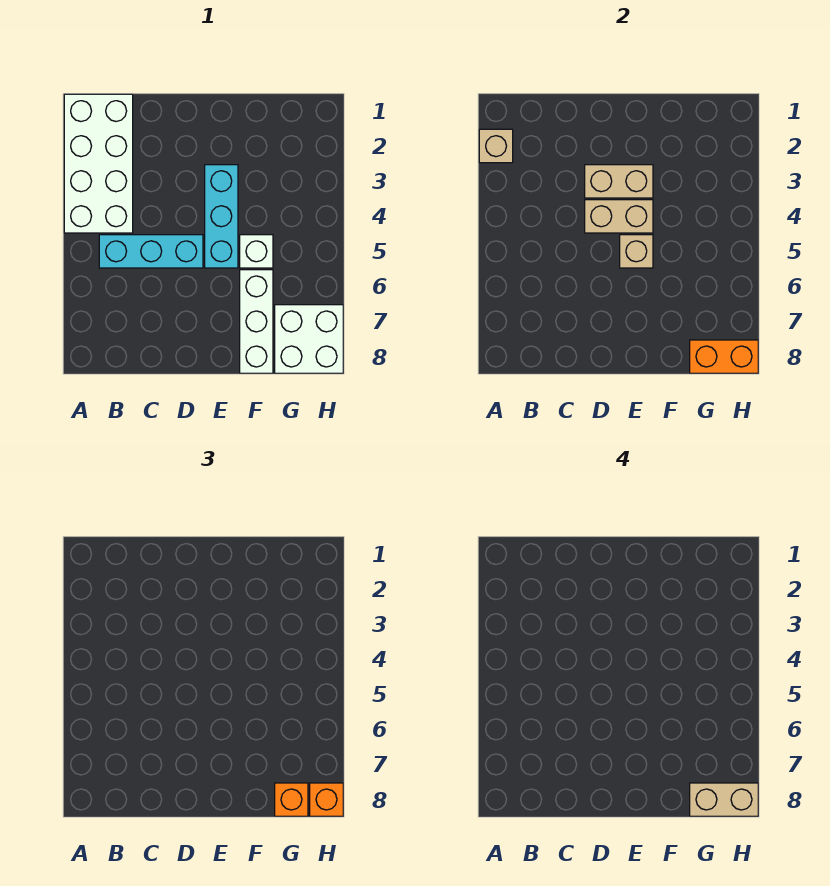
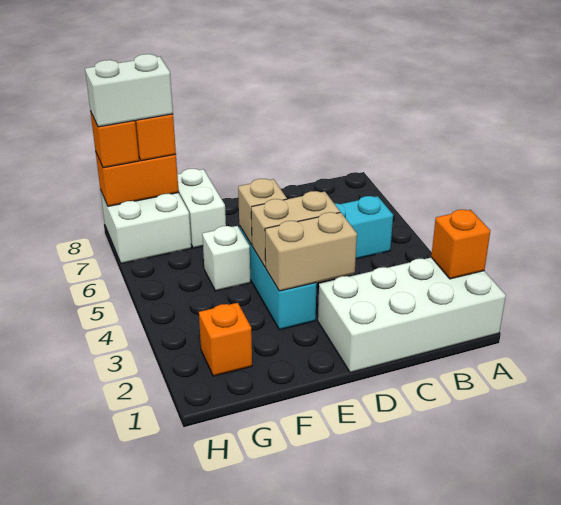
white 2x4 brick [64,94,133,233] -> white 2x4 brick turned to [318,257,506,373]
tan 1x1 brick [479,129,513,163] -> orange 1x1 brick [431,210,490,279]
white 1x3 brick [240,270,273,373] -> white 1x2 brick [177,169,226,248]
none -> orange 1x1 brick [199,303,252,376]
tan 1x2 brick [690,783,758,816] -> white 1x2 brick [85,54,173,127]

